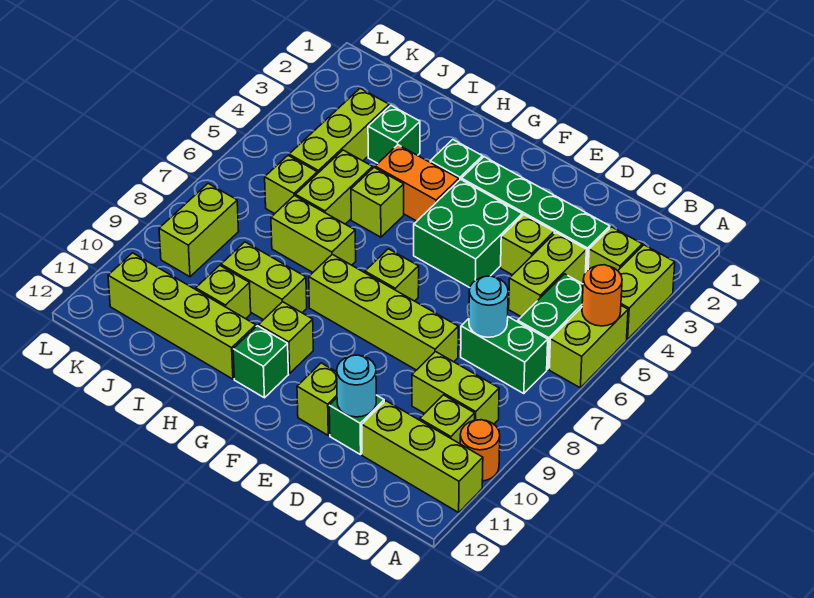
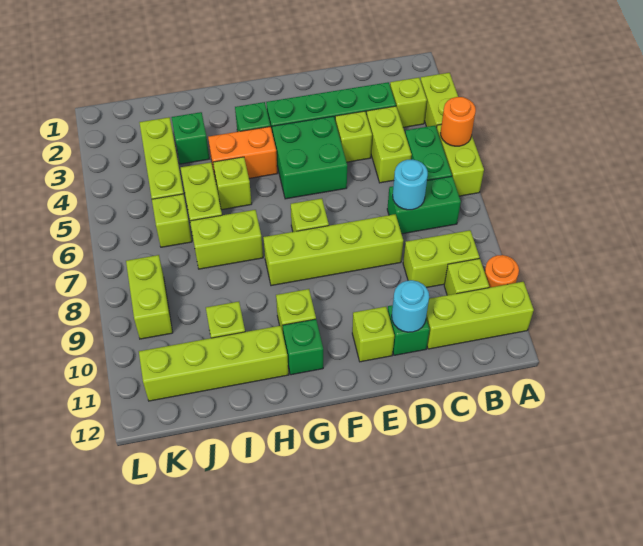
lime 1x2 brick [221,242,307,320] -> none

